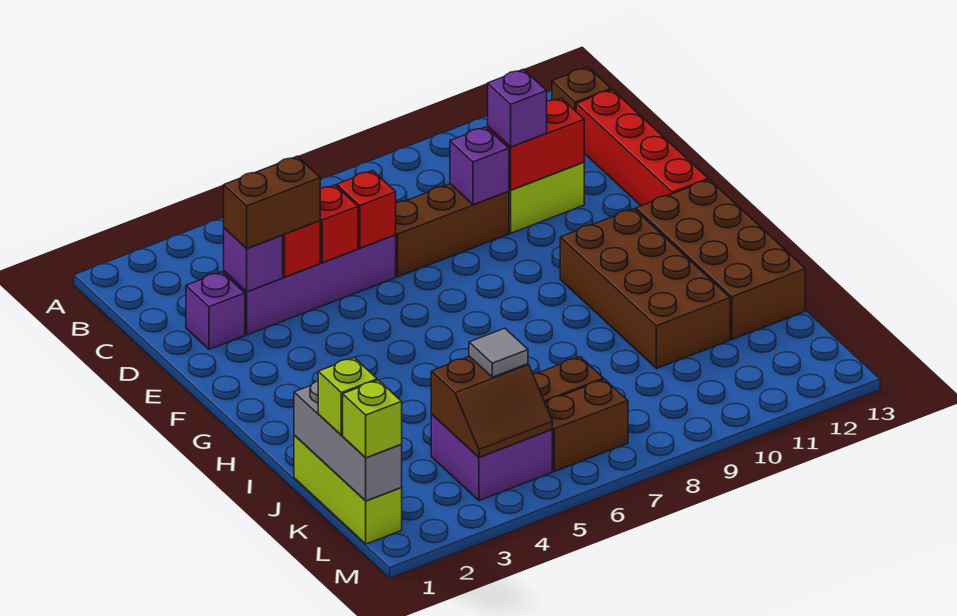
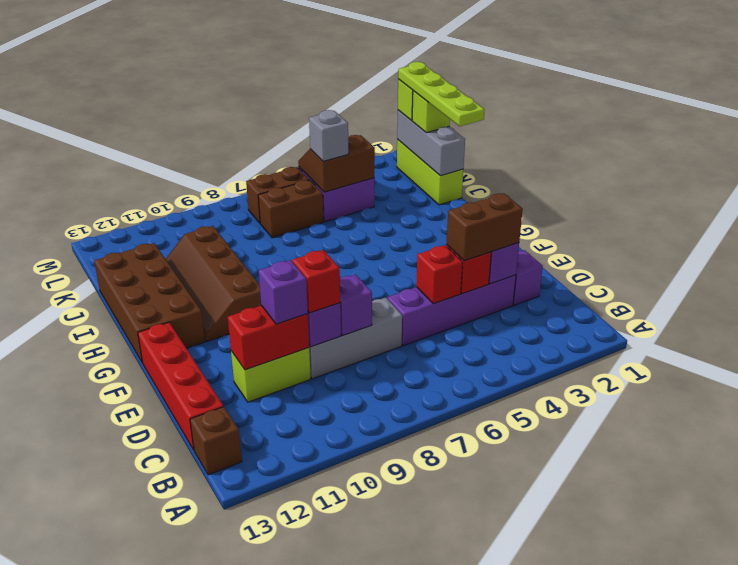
red 1x1 brick [337,171,396,248] -> red 1x1 brick moved to [292,250,340,313]
brown 1x3 brick [396,184,509,277] -> grey 1x3 brick [309,298,402,379]
none -> purple 1x1 brick [340,275,372,335]
brown 2x4 brick [560,209,730,369] -> brown 2x4 slope [166,226,261,341]
none -> lime 1x4 plate [398,62,485,126]
grey 1x1 tile [469,328,528,377] -> grey 1x1 brick [309,110,348,161]

